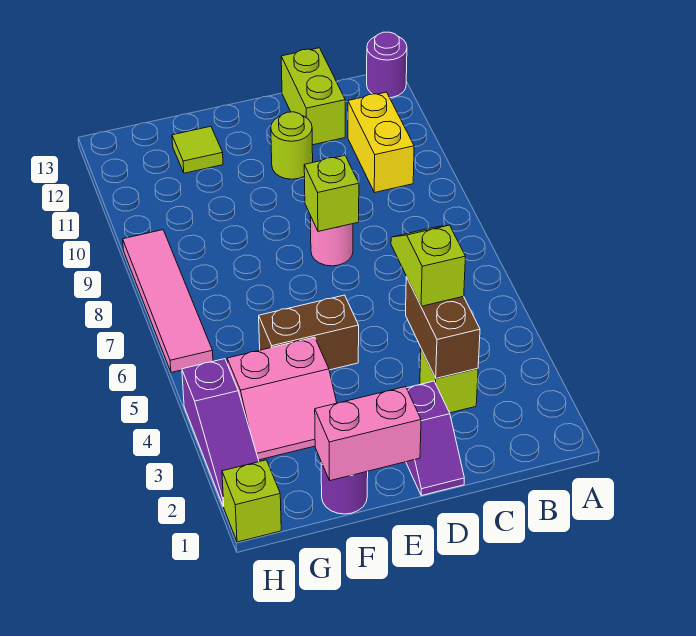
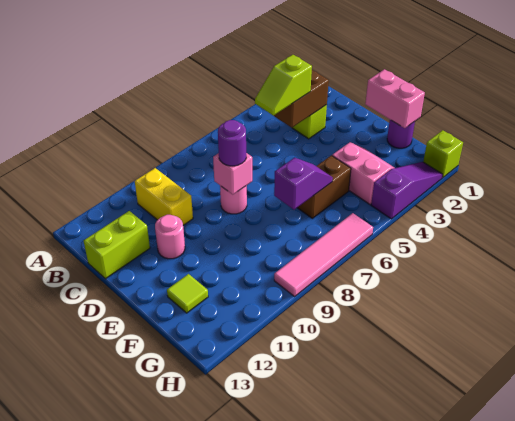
purple 1x1 round brick [367,32,407,98] -> purple 1x1 round brick moved to [218,120,246,166]
yellow 1x2 brick [348,92,414,193] -> yellow 1x2 brick turned to [135,168,193,225]
purple 1x2 slope [406,381,464,496] -> purple 1x2 slope moved to [274,158,333,210]
lime 1x1 brick [304,156,359,232] -> pink 1x1 brick [213,153,252,194]
lime 1x1 round brick [271,112,313,179] -> pink 1x1 round brick [155,215,185,259]
brown 1x2 brick [259,295,359,370] -> brown 1x2 brick turned to [297,155,351,218]

